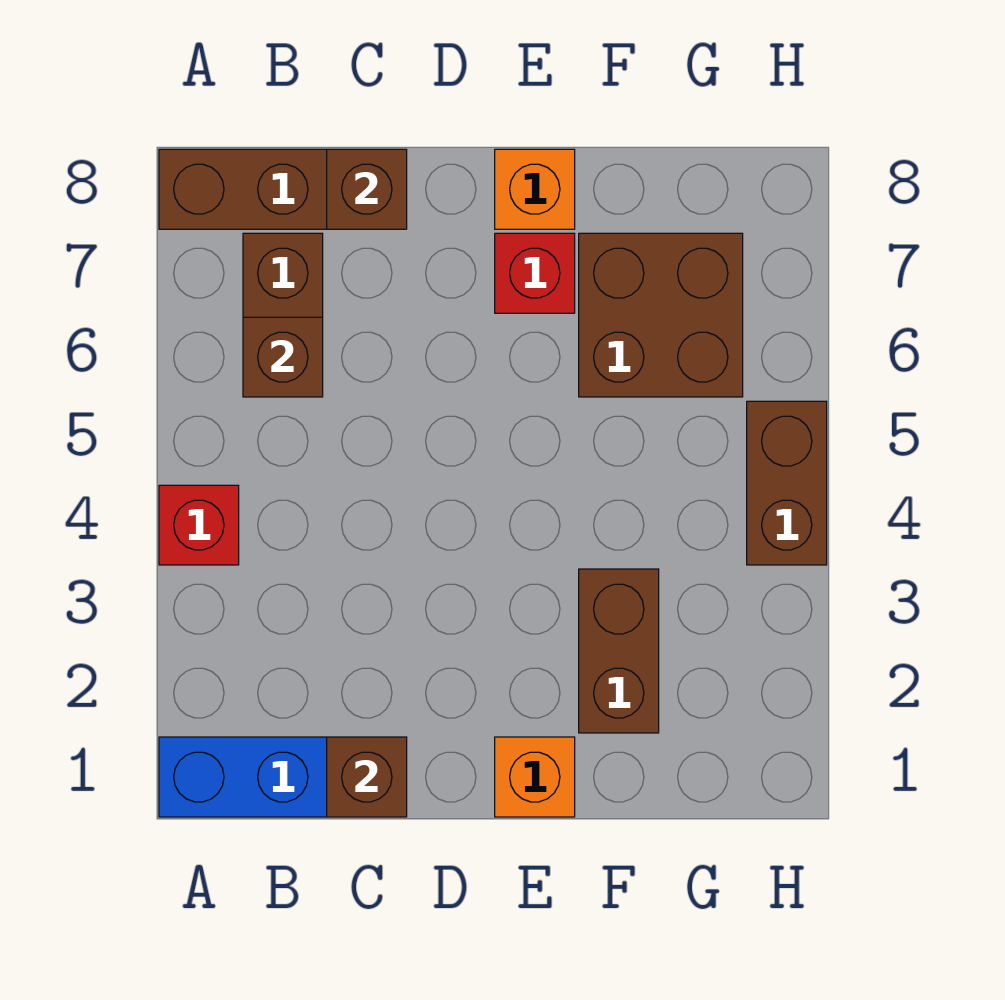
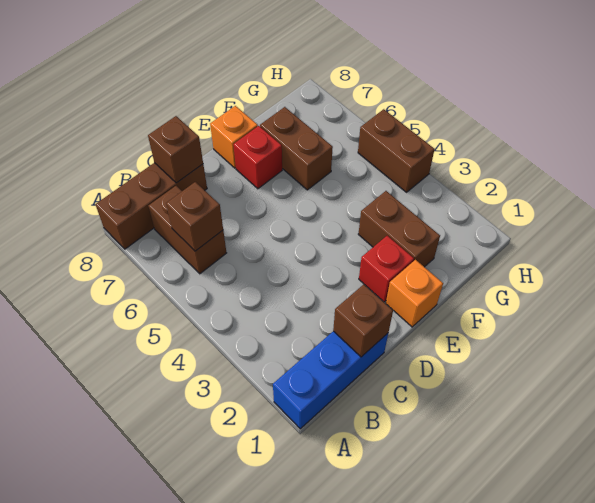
red 1x1 brick [159,485,239,565] -> red 1x1 brick moved to [359,236,414,302]
brown 2x2 brick [579,233,743,397] -> brown 1x2 brick [260,107,333,190]

